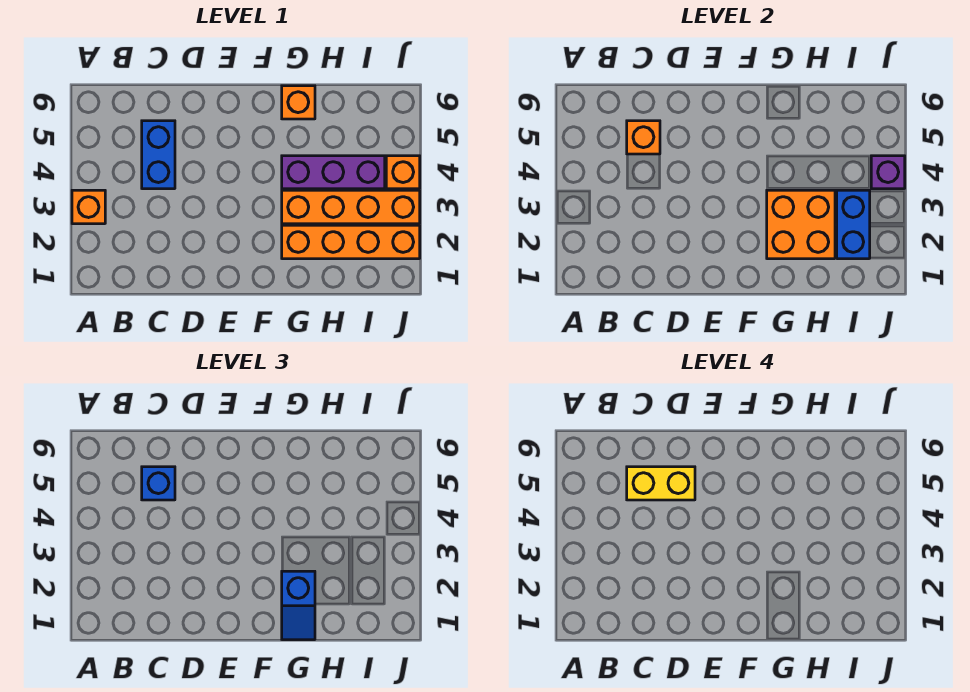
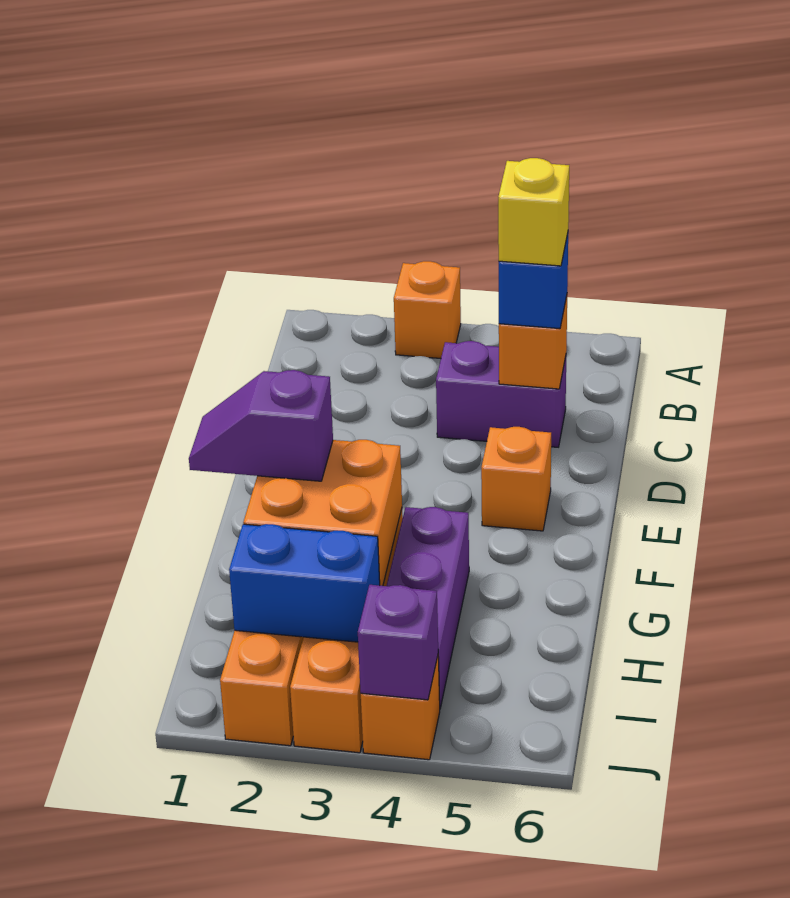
blue 1x2 brick [142,121,175,189] -> purple 1x2 brick [436,341,566,447]
yellow 1x2 brick [627,467,695,500] -> yellow 1x1 brick [498,158,569,266]
blue 1x2 slope [282,571,315,640] -> purple 1x2 slope [189,370,333,481]
orange 1x1 brick [282,86,315,119] -> orange 1x1 brick moved to [481,427,551,531]

